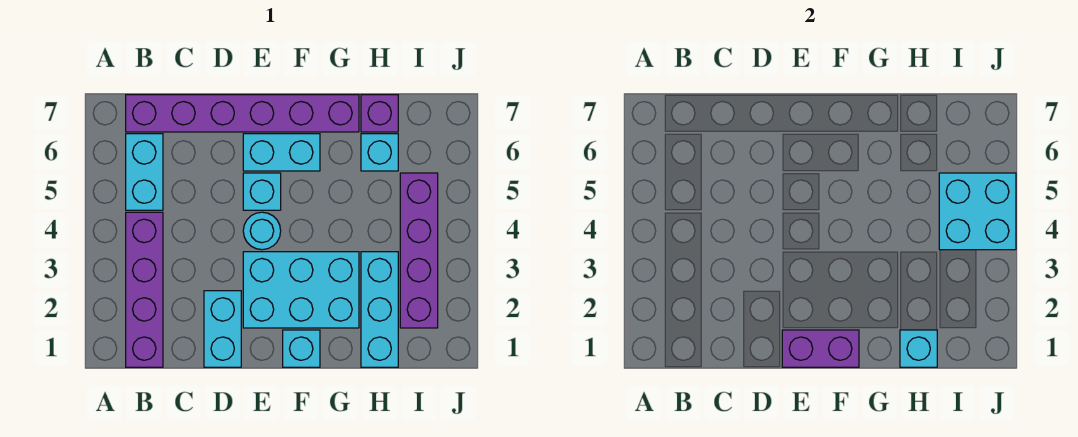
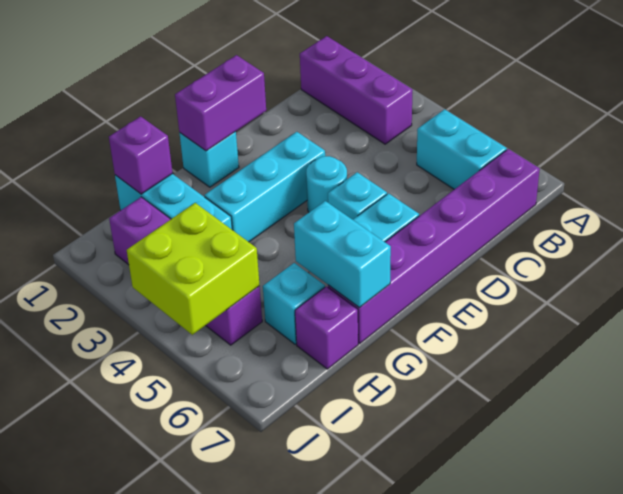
purple 1x4 brick [126,212,163,367] -> purple 1x3 brick [300,36,413,144]
cyan 1x2 brick [204,291,241,367] -> cyan 1x2 brick moved to [294,201,391,307]
cyan 2x3 brick [243,252,359,328] -> cyan 1x3 brick [204,132,325,242]
cyan 1x1 brick [900,330,937,367] -> purple 1x1 brick [109,116,173,194]
cyan 2x2 brick [939,173,1016,250] -> lime 2x2 brick [127,203,260,335]

